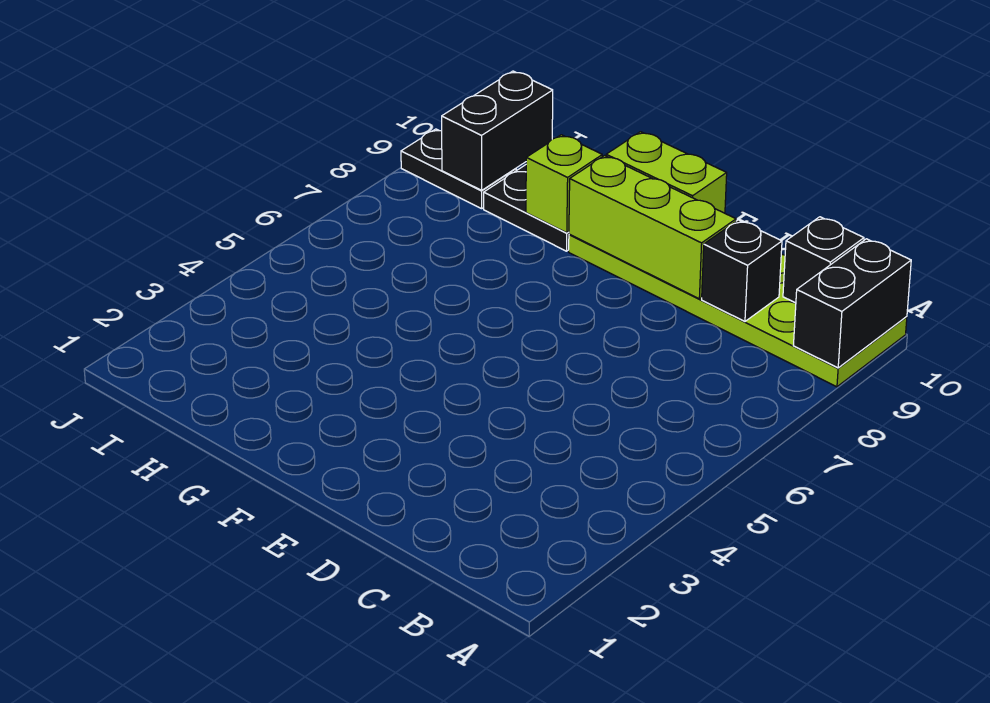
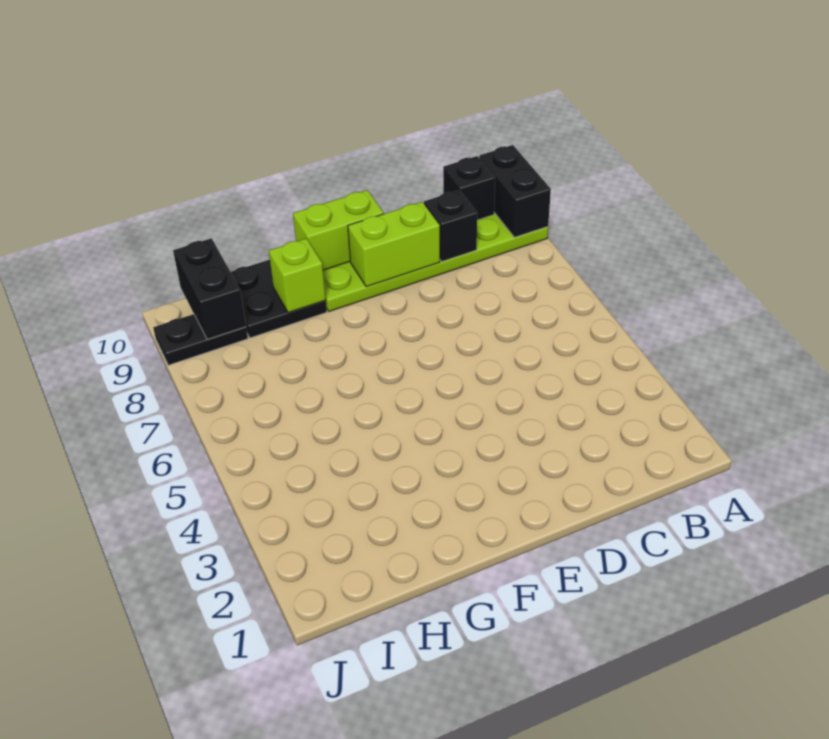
lime 1x3 brick [569,156,736,299] -> lime 1x2 brick [348,202,440,287]

